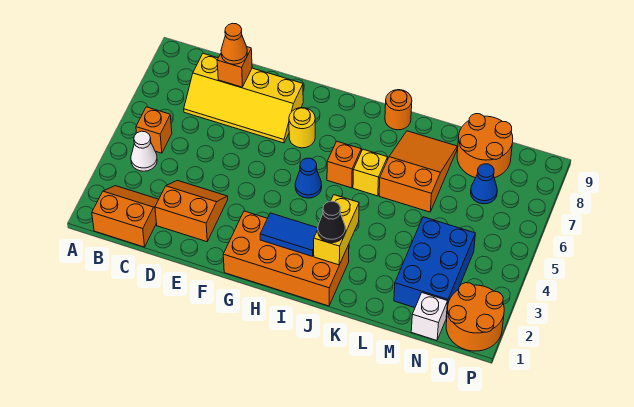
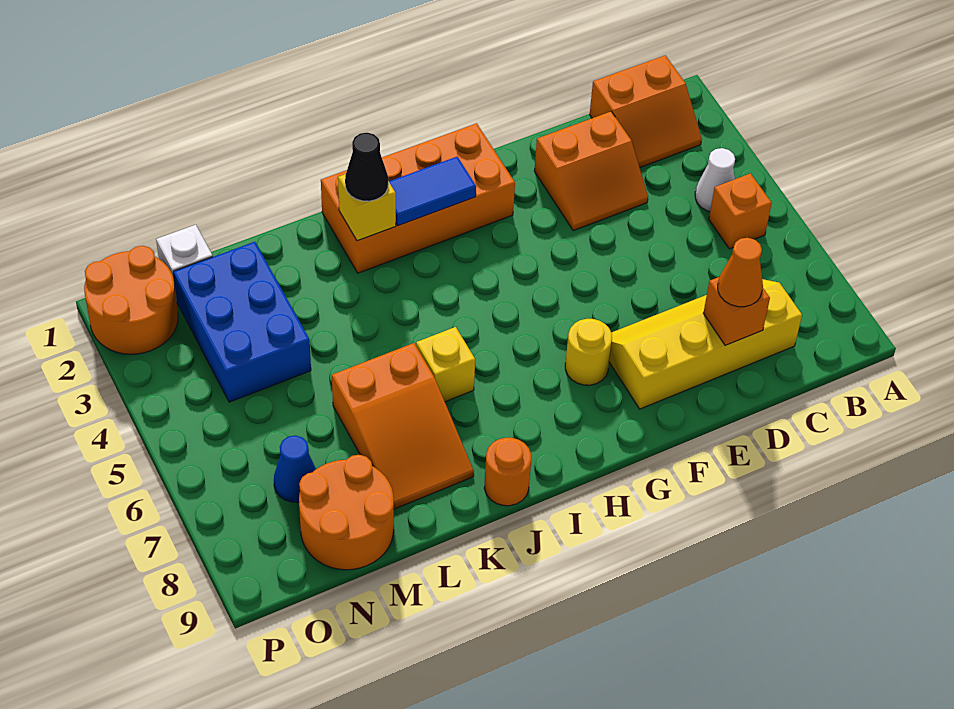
blue 1x1 cone [295,158,322,198] -> none
orange 1x1 brick [327,141,361,188] -> none
yellow 1x2 brick [314,195,359,265] -> yellow 1x1 brick [338,174,396,241]

